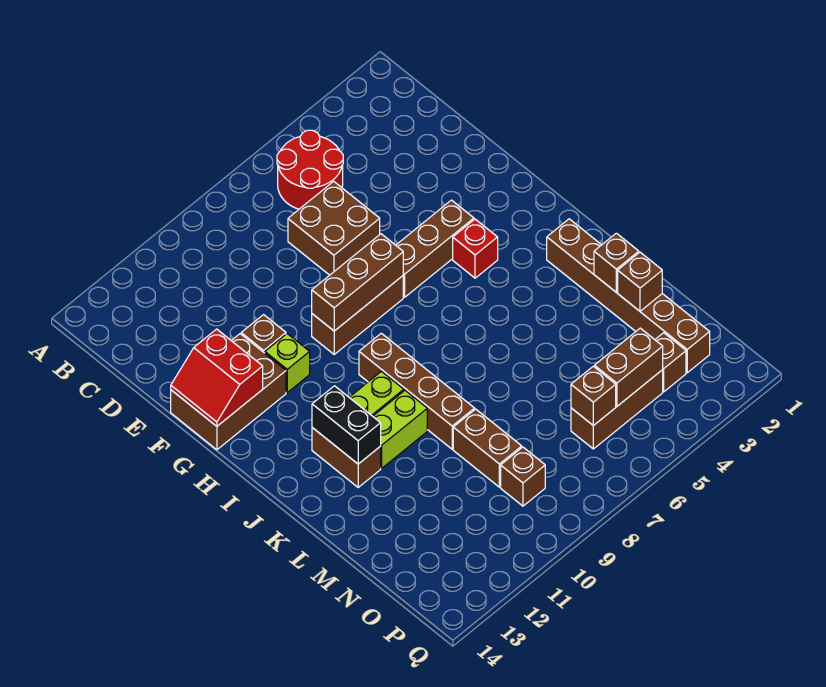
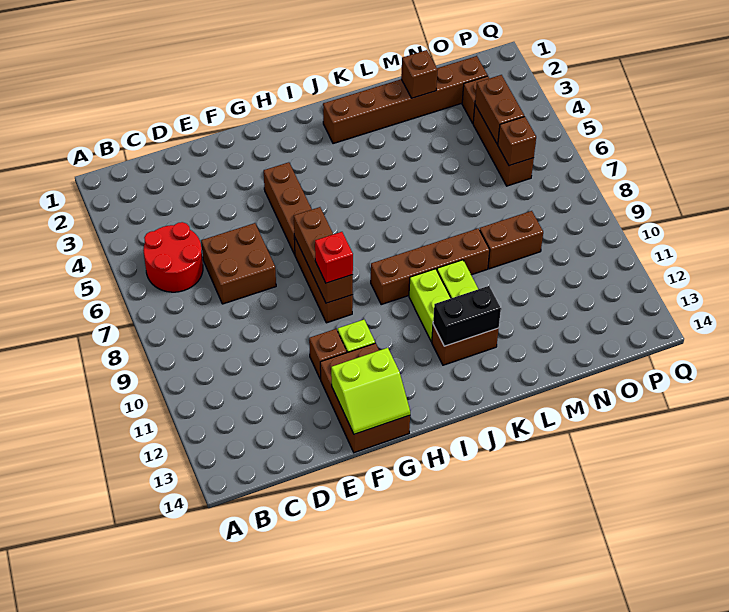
red 2x2 slope [171,329,263,426] -> lime 2x2 slope [331,348,410,434]
red 1x1 brick [453,219,498,278] -> red 1x1 brick moved to [315,232,353,283]
brown 1x1 brick [594,233,639,293] -> none
brown 1x1 brick [501,447,545,506] -> none

